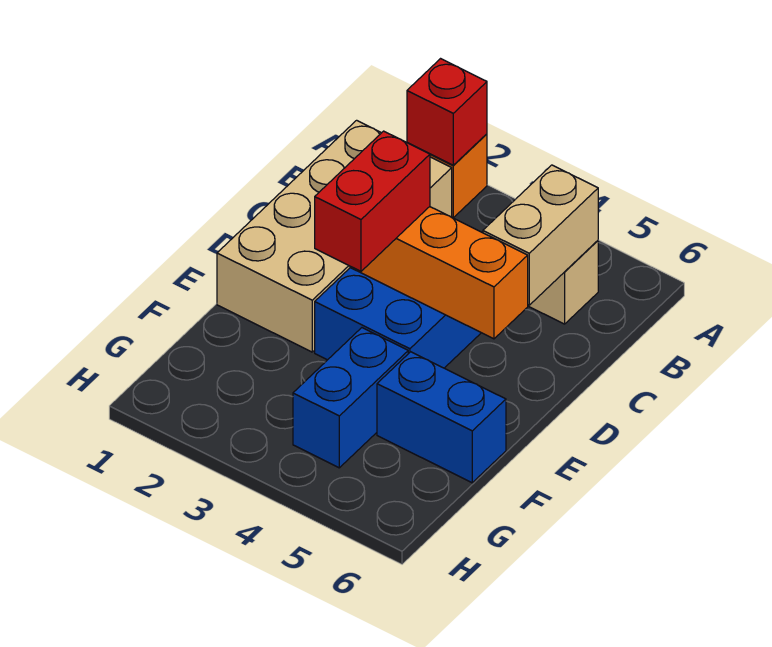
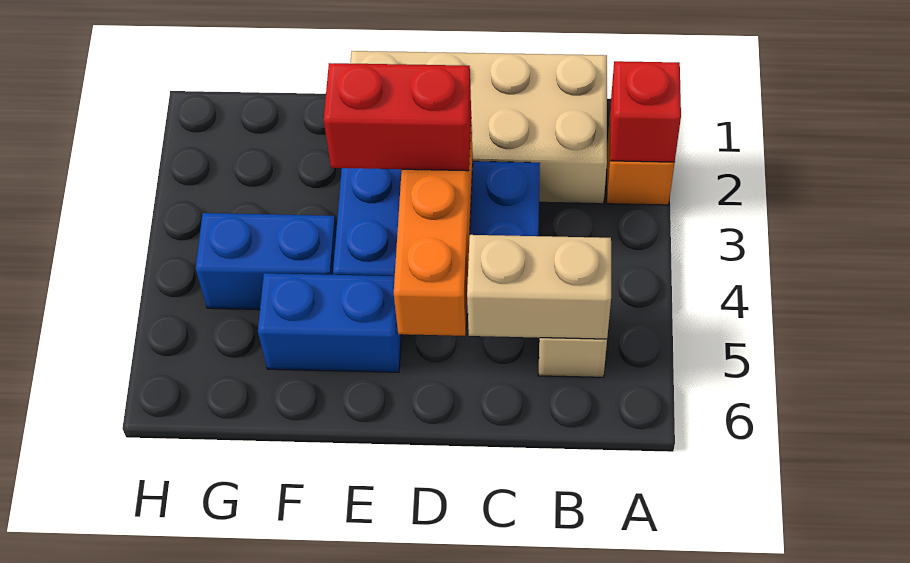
blue 1x2 brick [377,352,506,483] -> blue 1x2 brick turned to [258,273,402,372]

